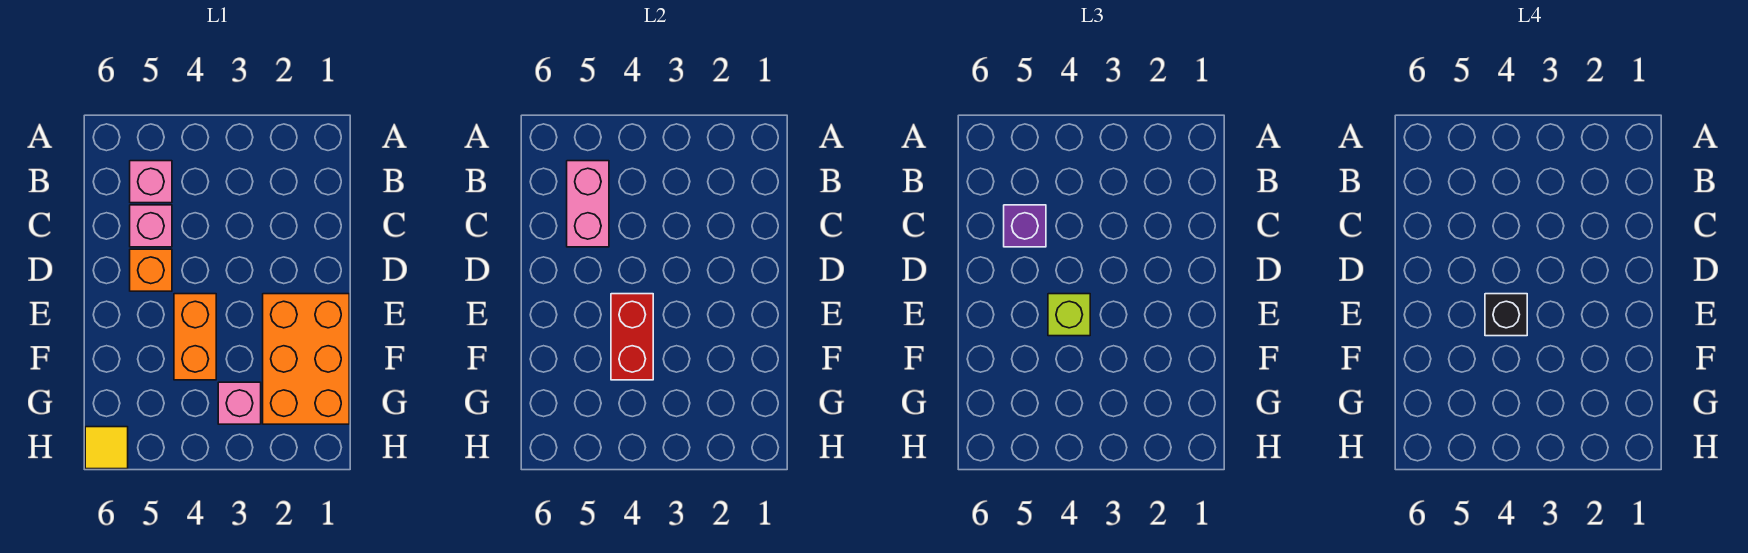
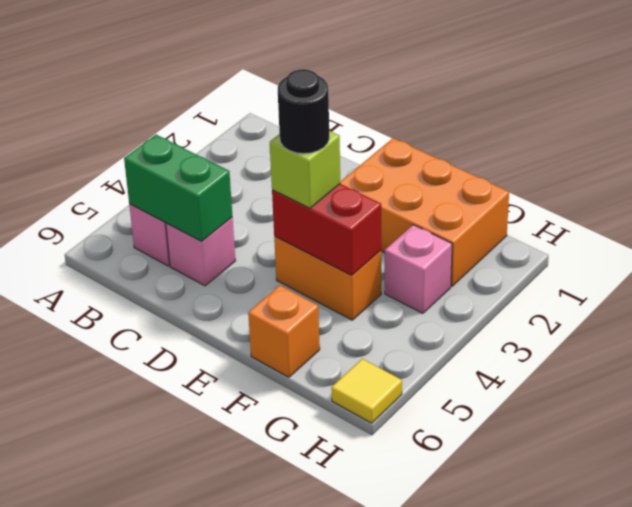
pink 1x2 brick [567,161,609,247] -> green 1x2 brick [124,135,232,242]
purple 1x1 brick [1004,205,1046,247] -> none
orange 1x1 brick [130,249,172,291] -> orange 1x1 brick moved to [248,286,320,377]
black 1x1 brick [1485,294,1527,336] -> black 1x1 round brick [278,69,329,154]

